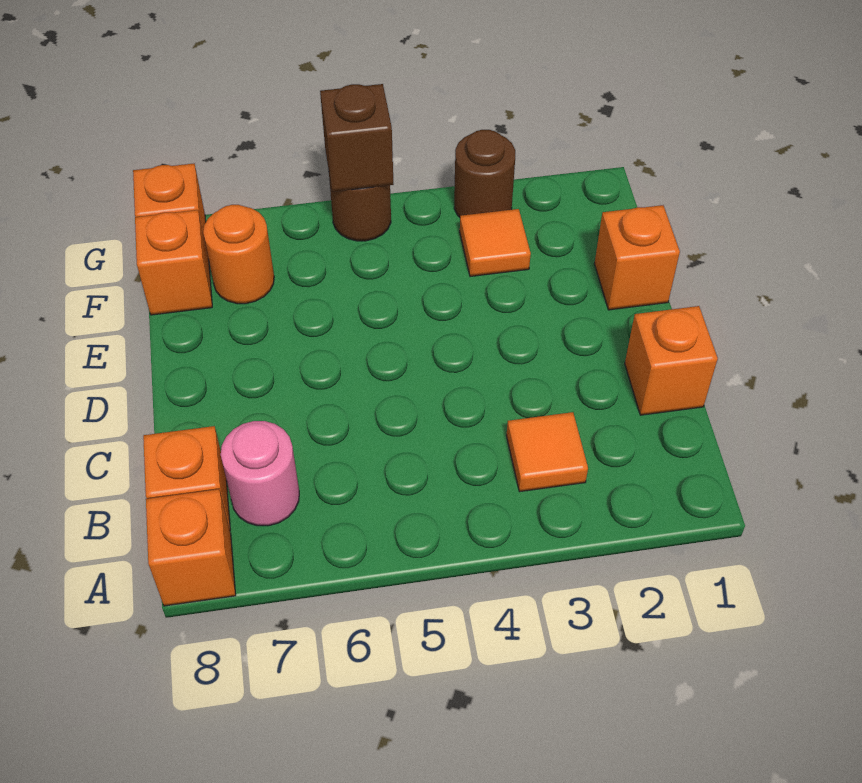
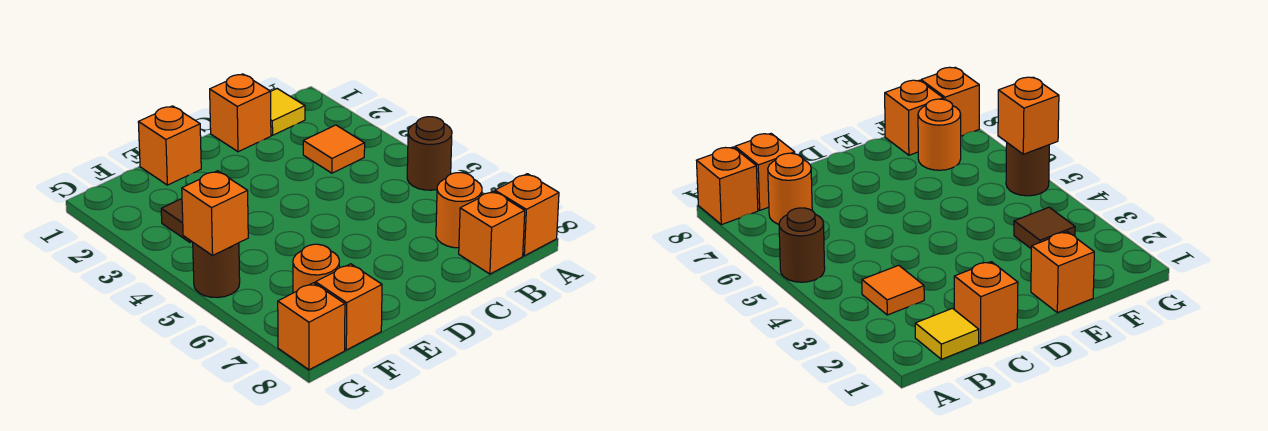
none -> yellow 1x1 tile [271,89,305,135]
pink 1x1 round brick [221,421,299,526] -> orange 1x1 round brick [436,173,482,248]
orange 1x1 tile [460,209,531,276] -> brown 1x1 tile [161,199,192,242]
brown 1x1 round brick [454,130,515,217] -> brown 1x1 round brick moved to [407,117,452,190]
brown 1x1 brick [320,84,394,192] -> orange 1x1 brick [182,171,248,255]

